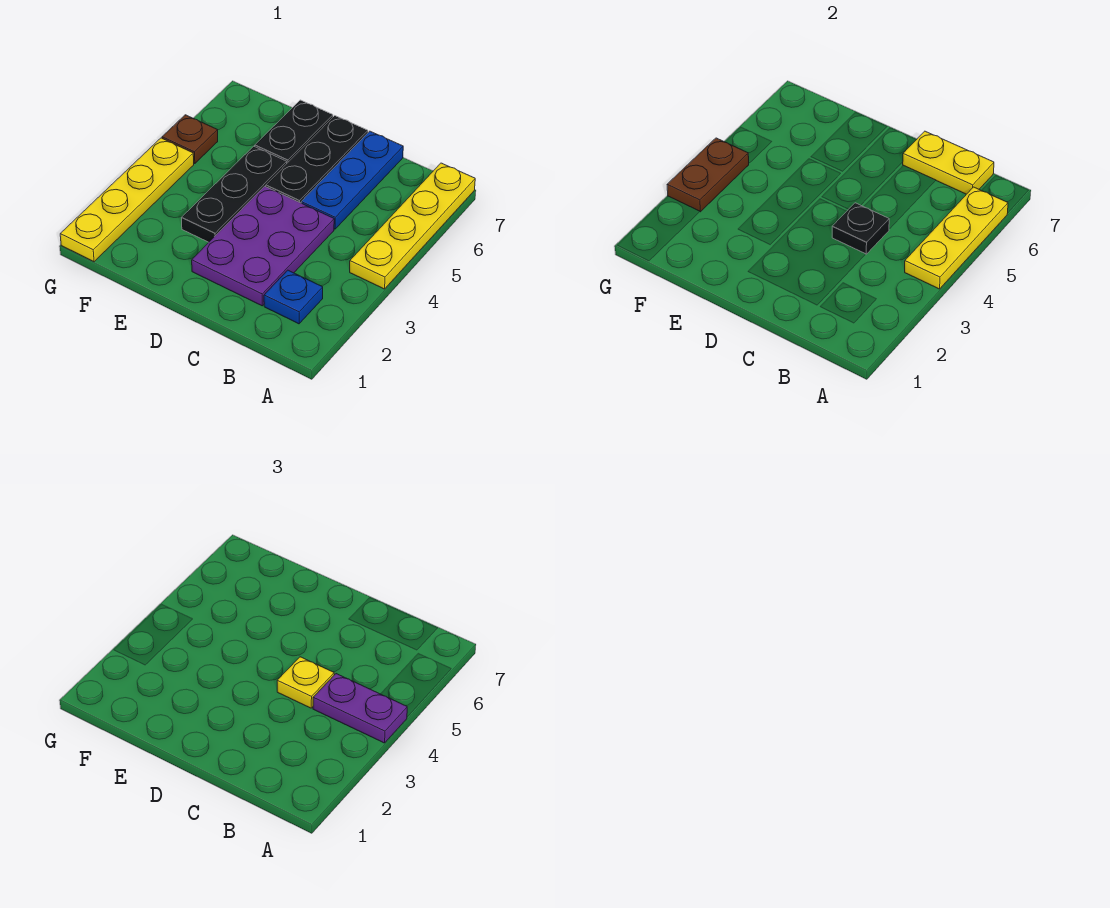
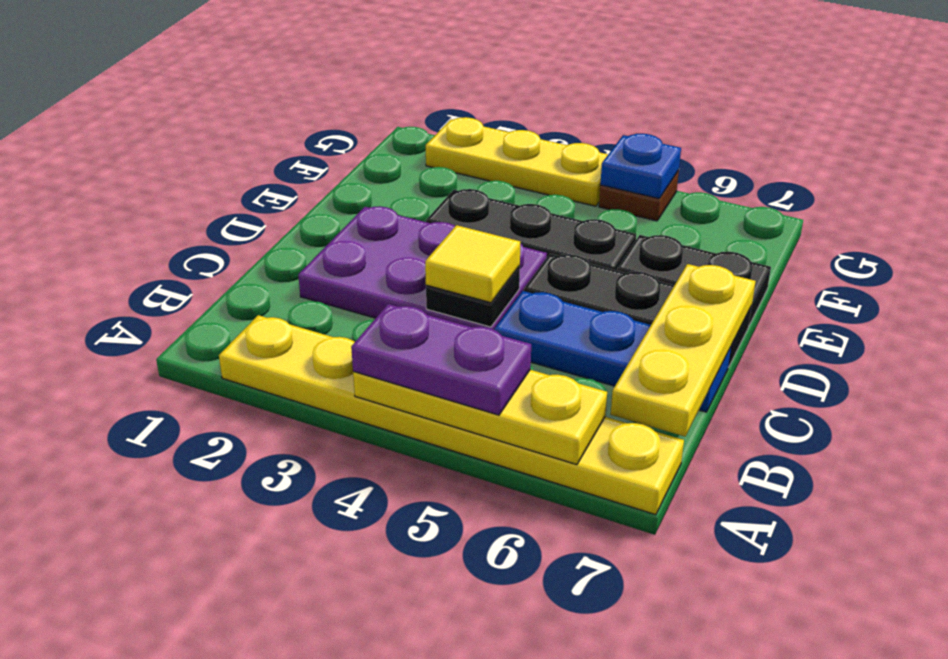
yellow 1x4 plate [350,163,475,289] -> yellow 1x6 plate [219,315,684,515]
purple 1x2 plate [313,674,407,743] -> purple 1x2 plate turned to [351,304,531,415]
blue 1x1 plate [264,270,323,324] -> blue 1x1 plate moved to [600,134,681,199]
yellow 1x2 plate [903,131,994,194] -> yellow 1x3 plate [611,264,756,436]
yellow 1x1 plate [277,657,334,708] -> yellow 1x1 tile [425,225,520,303]
yellow 1x4 plate [60,138,194,262] -> yellow 1x3 plate [426,117,608,206]
brown 1x2 plate [667,138,749,212] -> none

